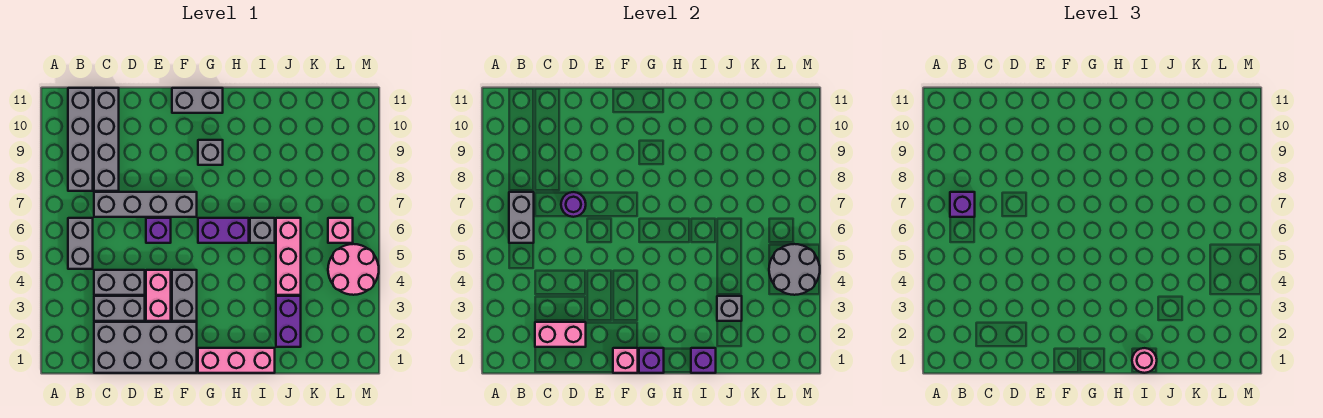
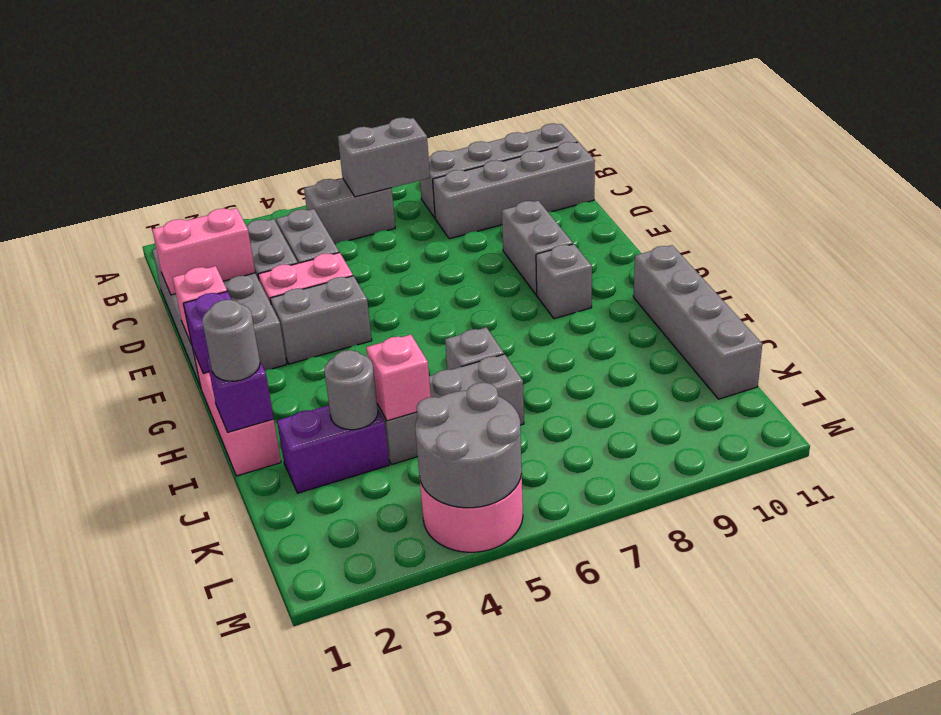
purple 1x1 brick [950,192,975,217] -> none
pink 1x2 brick [535,322,586,347] -> pink 1x2 brick turned to [152,208,255,295]
grey 1x4 brick [94,192,197,217] -> grey 1x4 brick moved to [633,245,762,399]
purple 1x1 round brick [561,192,586,217] -> none
purple 1x1 brick [146,218,171,243] -> none
grey 1x2 brick [172,88,223,113] -> grey 1x2 brick moved to [502,201,573,295]
purple 1x2 brick [198,218,249,243] -> none
pink 1x1 round brick [1132,348,1157,373] -> grey 1x1 round brick [202,300,260,381]
grey 1x1 brick [717,296,742,321] -> grey 1x1 round brick [324,350,378,430]
pink 1x3 brick [276,218,301,295] -> grey 1x3 brick [377,354,524,464]
pink 1x1 brick [328,218,353,243] -> pink 1x1 brick moved to [366,335,431,421]

